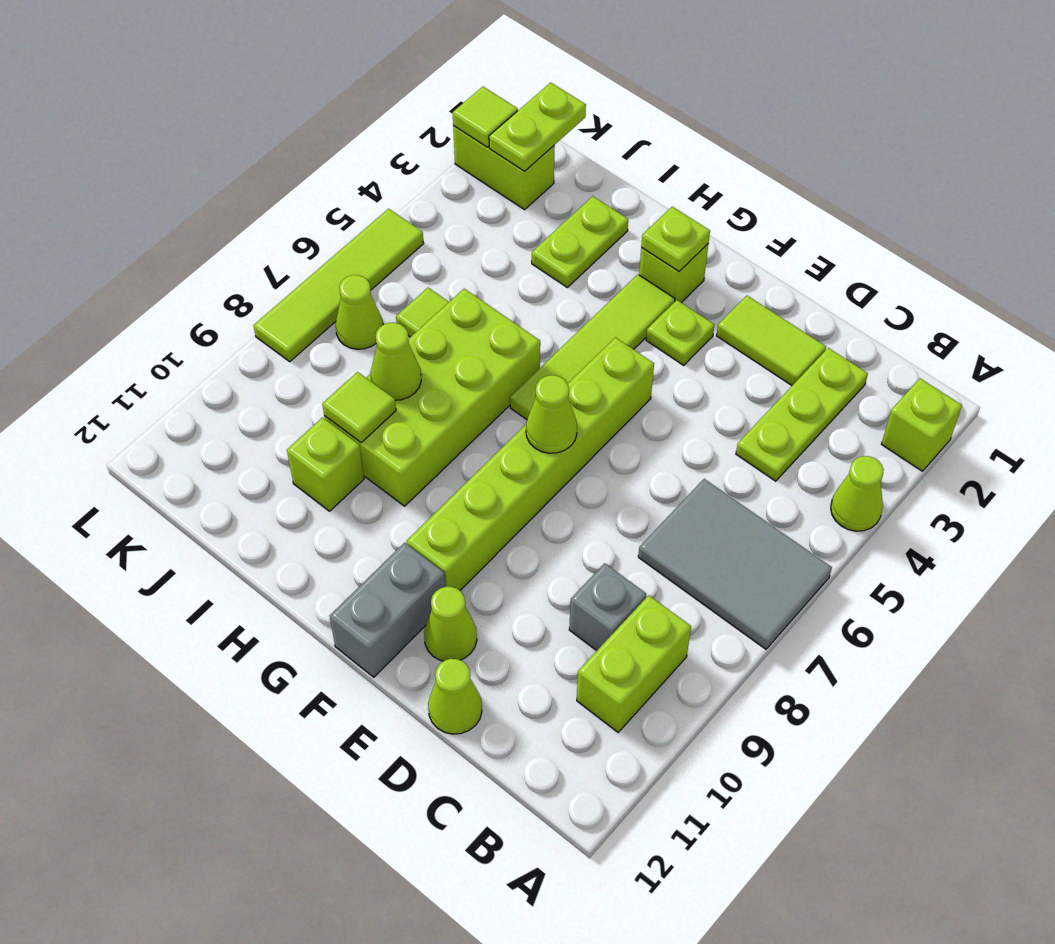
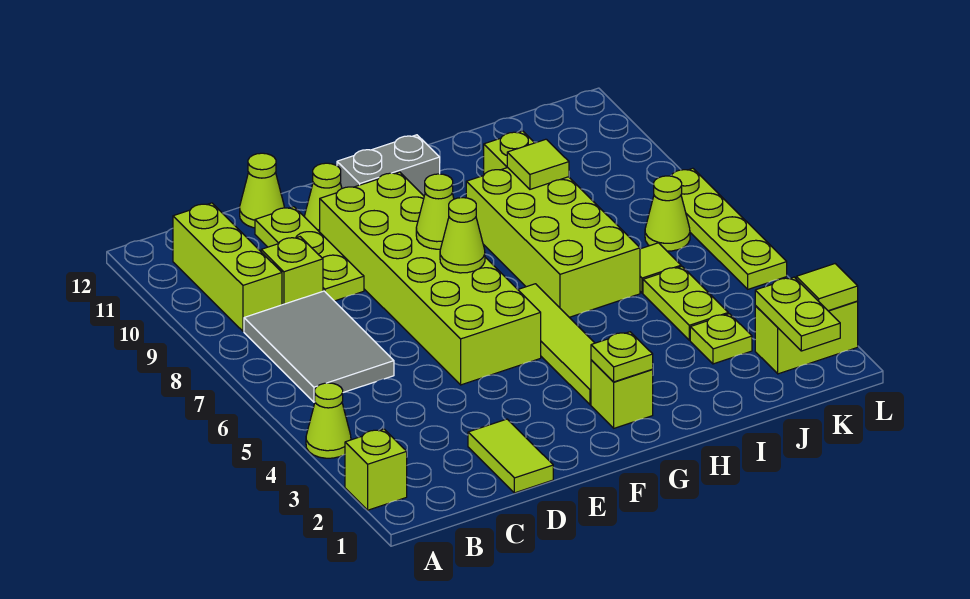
grey 2x3 tile [638,479,832,649] -> grey 2x3 tile turned to [244,291,394,402]
lime 1x2 brick [577,595,691,732] -> lime 1x3 brick [173,203,282,331]
lime 1x3 plate [736,348,868,481] -> lime 1x3 plate moved to [255,207,364,301]
grey 1x1 brick [569,563,646,651] -> lime 1x1 brick [261,237,323,305]
lime 1x2 tile [716,296,826,385] -> lime 1x2 tile turned to [468,419,553,493]
lime 1x1 plate [646,300,714,365] -> lime 1x1 plate moved to [690,314,752,364]
lime 1x6 brick [407,337,654,591] -> lime 2x6 brick [320,172,541,385]
grey 1x2 brick [330,543,445,677] -> grey 1x2 brick turned to [337,135,440,196]
lime 1x2 plate [532,196,628,287] -> lime 1x2 plate moved to [643,267,728,340]
lime 1x1 cone [371,323,421,400] -> lime 1x1 cone moved to [416,174,454,249]
lime 1x4 tile [253,209,424,362] -> lime 1x4 plate [671,168,787,289]

